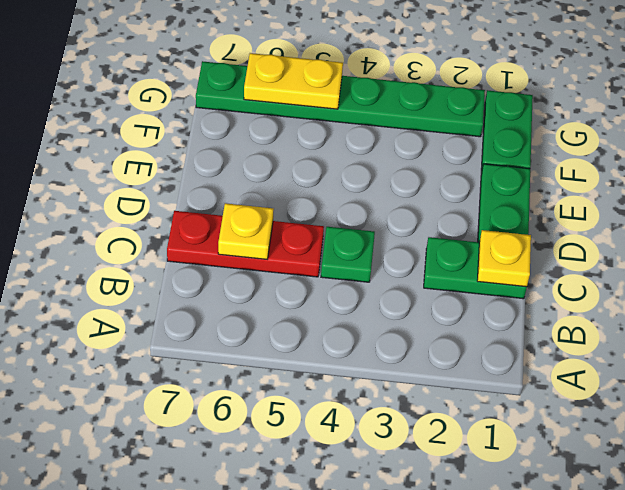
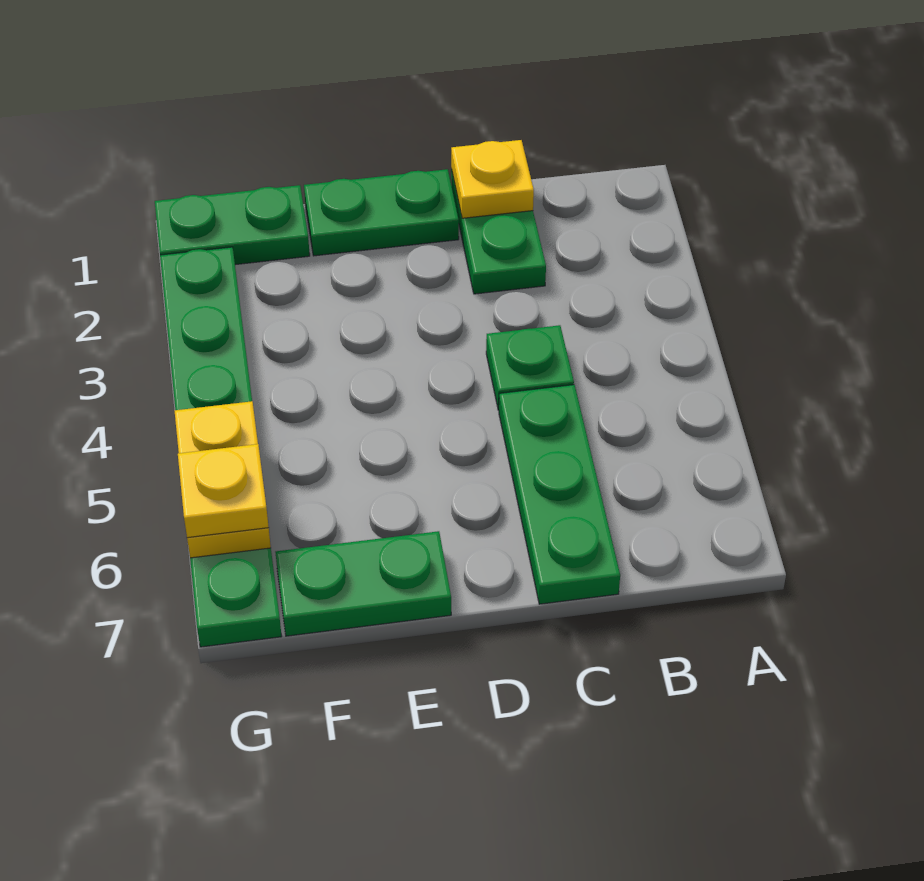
red 1x3 plate [167,211,324,277] -> green 1x3 plate [499,385,620,604]
yellow 1x1 plate [218,203,274,259] -> yellow 1x1 plate moved to [178,444,269,538]
none -> green 1x2 plate [275,531,451,636]

